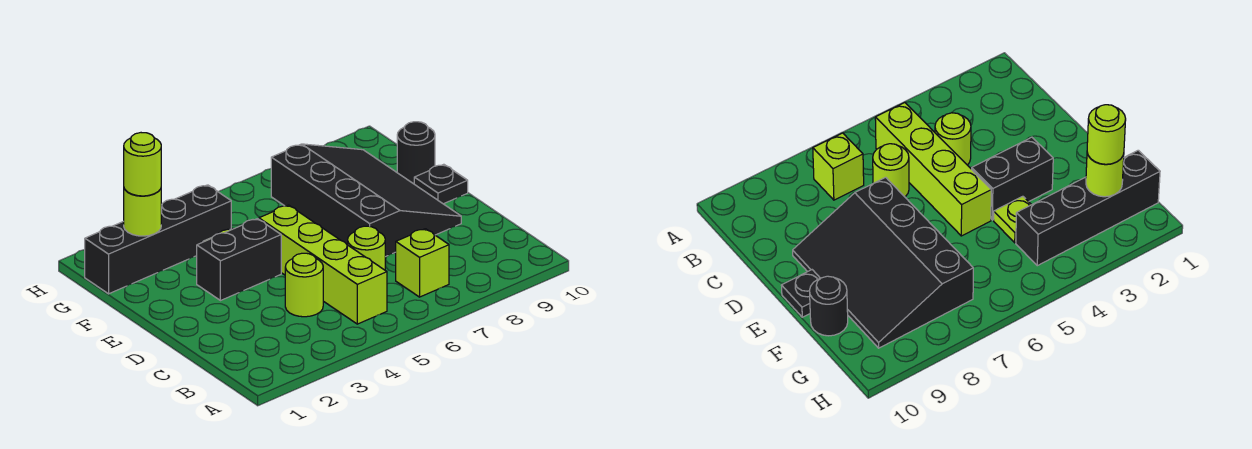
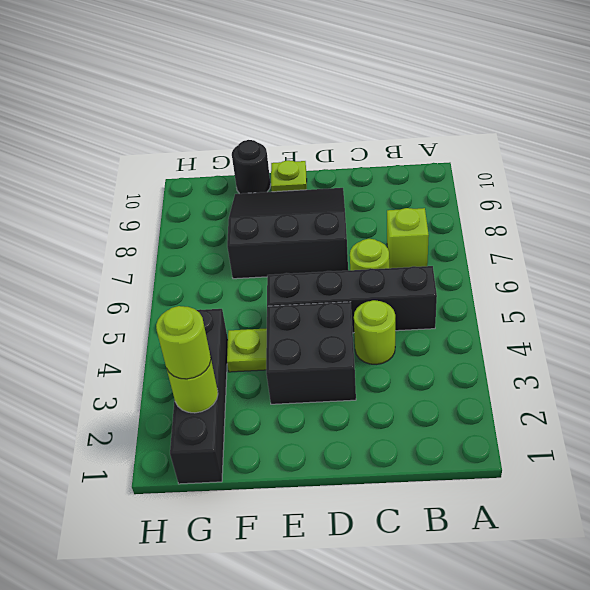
lime 1x4 brick [259,205,387,324] -> black 1x4 brick [267,266,437,333]
black 3x4 slope [271,144,461,257] -> black 3x3 slope [227,188,348,279]
black 1x2 brick [197,219,281,301] -> black 2x2 brick [266,302,356,404]
black 1x1 plate [414,164,468,204] -> lime 1x1 plate [271,160,307,192]

